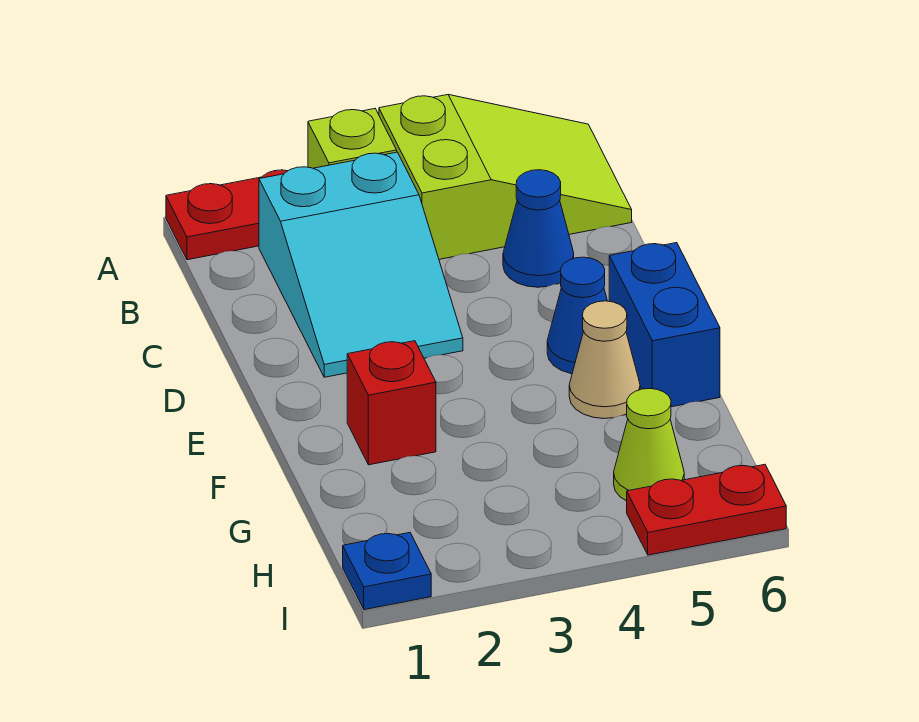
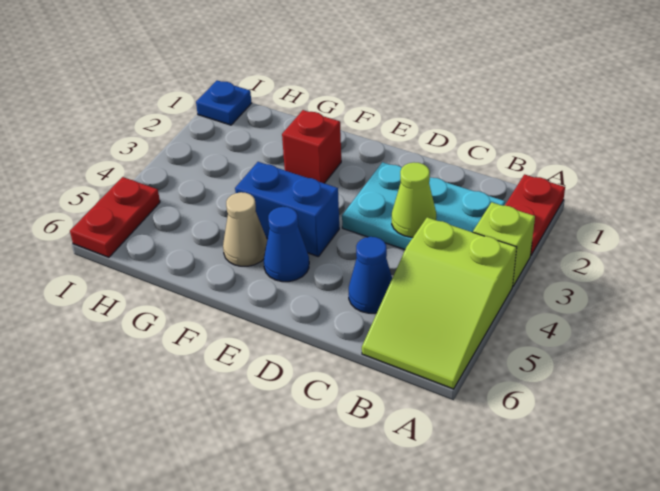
cyan 2x3 slope [259,152,463,377] -> cyan 2x3 plate [342,162,505,250]
blue 1x2 brick [609,243,720,407] -> blue 1x2 brick moved to [235,162,339,256]
lime 1x1 cone [614,389,684,501] -> lime 1x1 cone moved to [392,163,436,237]

